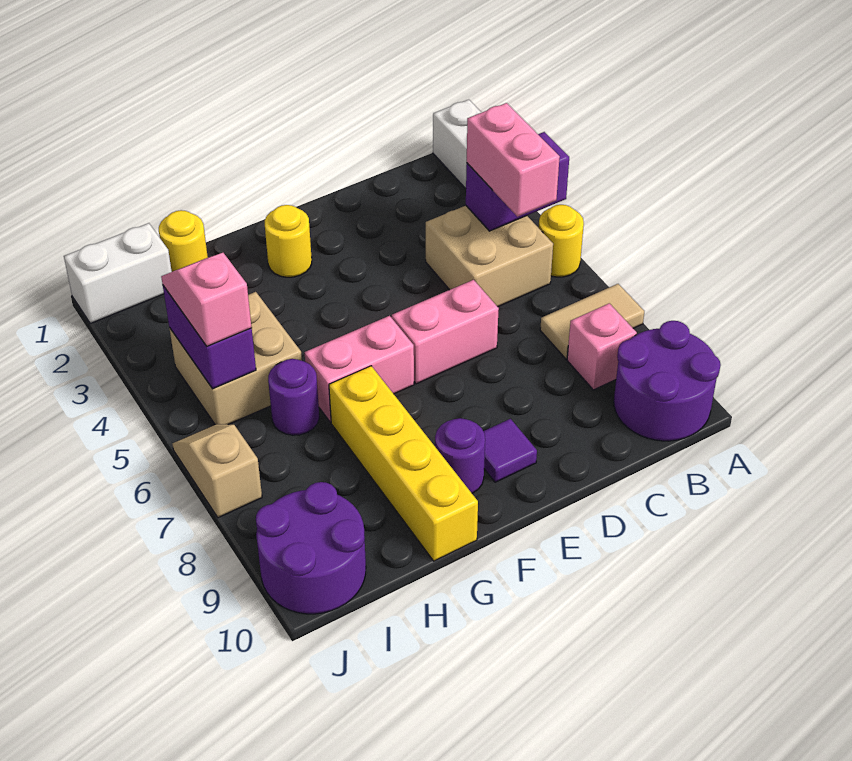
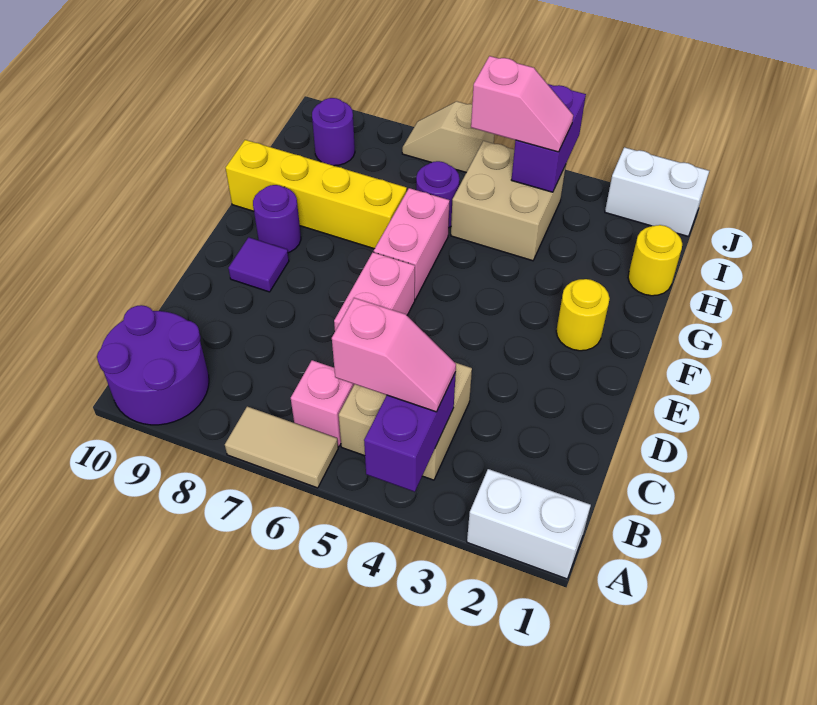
yellow 1x1 round brick [538,205,584,277] -> none
tan 1x2 tile [540,284,644,359] -> tan 1x2 tile turned to [225,407,338,488]
pink 1x2 brick [467,103,560,217] -> pink 1x2 slope [332,298,456,412]
pink 1x1 brick [567,303,637,390] -> pink 1x1 brick moved to [291,360,354,446]
white 1x2 brick [64,223,172,324] -> white 1x2 brick turned to [605,147,709,236]
purple 1x2 brick [163,286,256,389] -> purple 1x2 brick turned to [511,84,586,192]
purple 2x2 round brick [256,482,366,614] -> purple 1x1 round brick [312,98,355,166]
tan 1x2 slope [172,424,262,518] -> tan 1x2 slope turned to [402,102,494,173]

